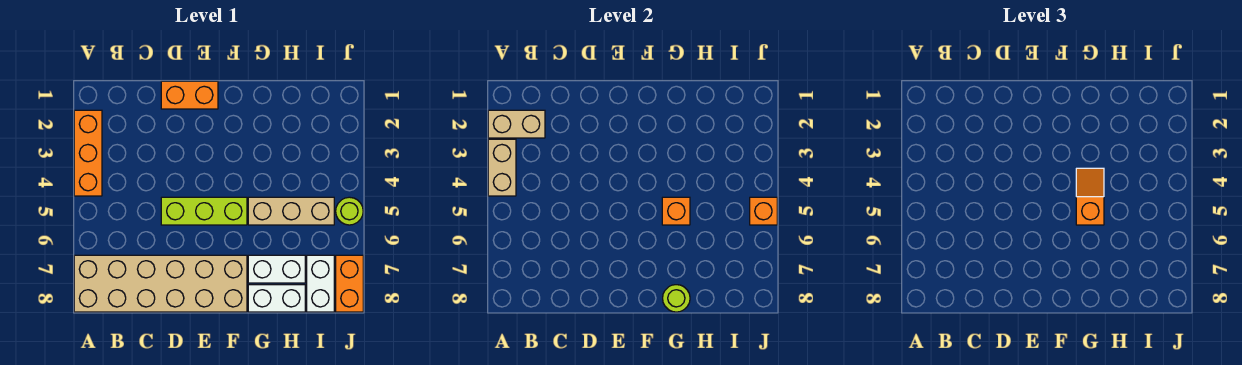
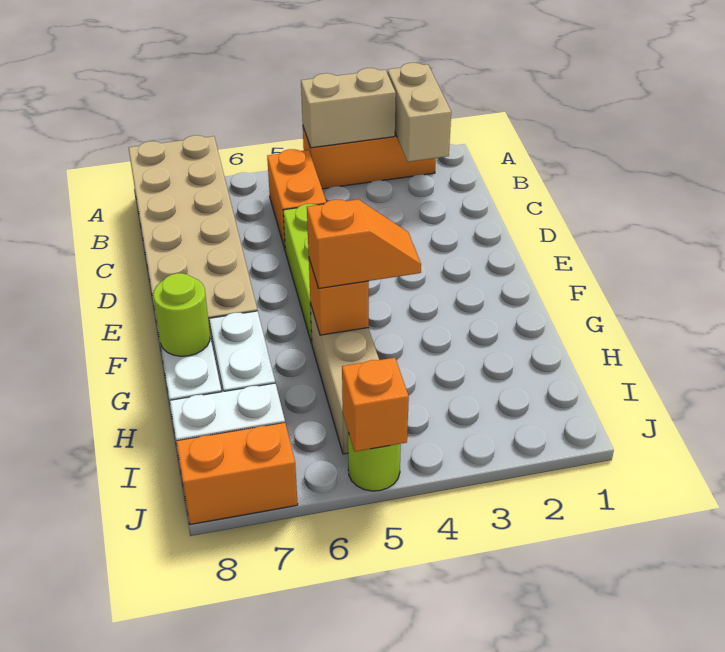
orange 1x2 brick [161,81,218,109] -> orange 1x2 brick moved to [267,149,326,249]

